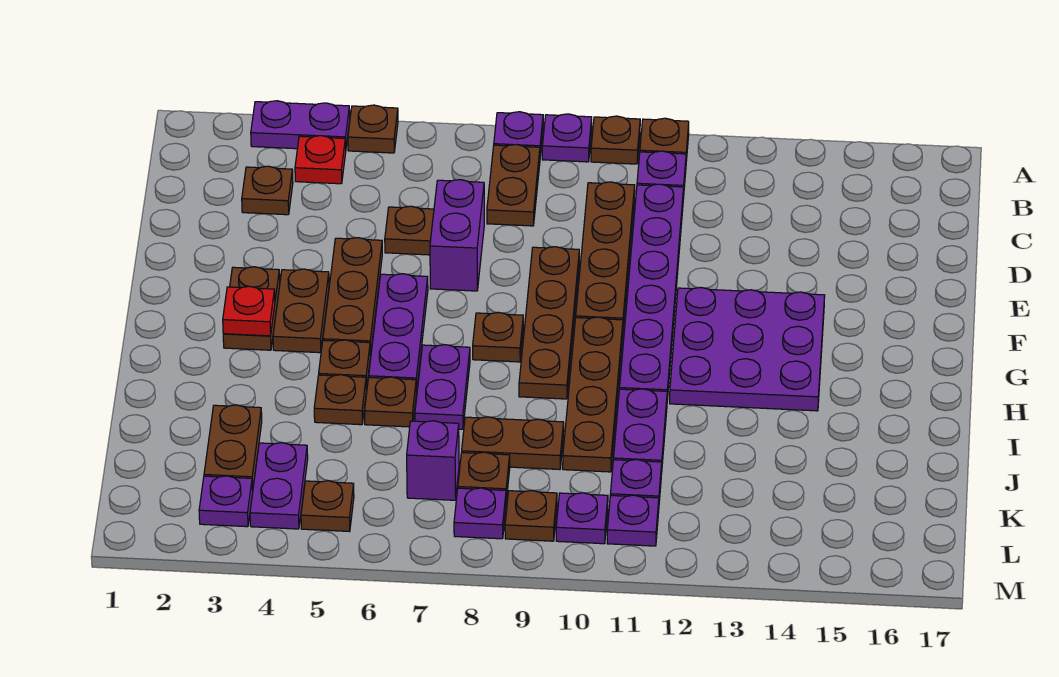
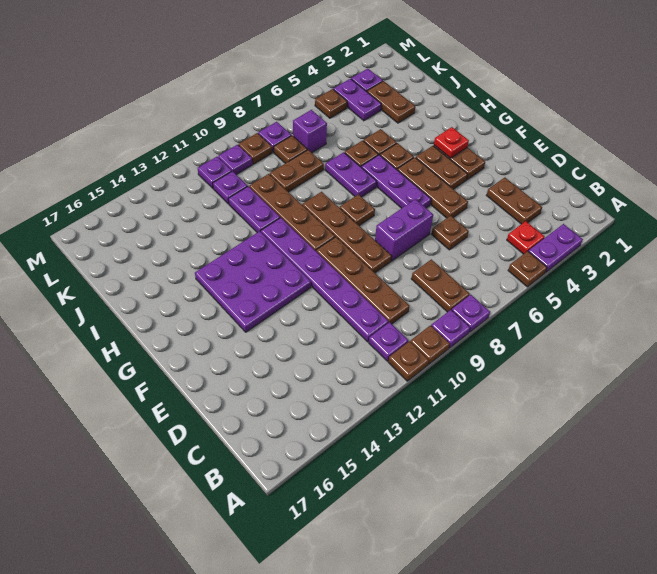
brown 1x1 plate [242,166,293,215] -> brown 1x2 plate [486,178,542,224]
purple 1x2 brick [430,180,484,291] -> purple 1x2 brick turned to [375,199,433,261]

